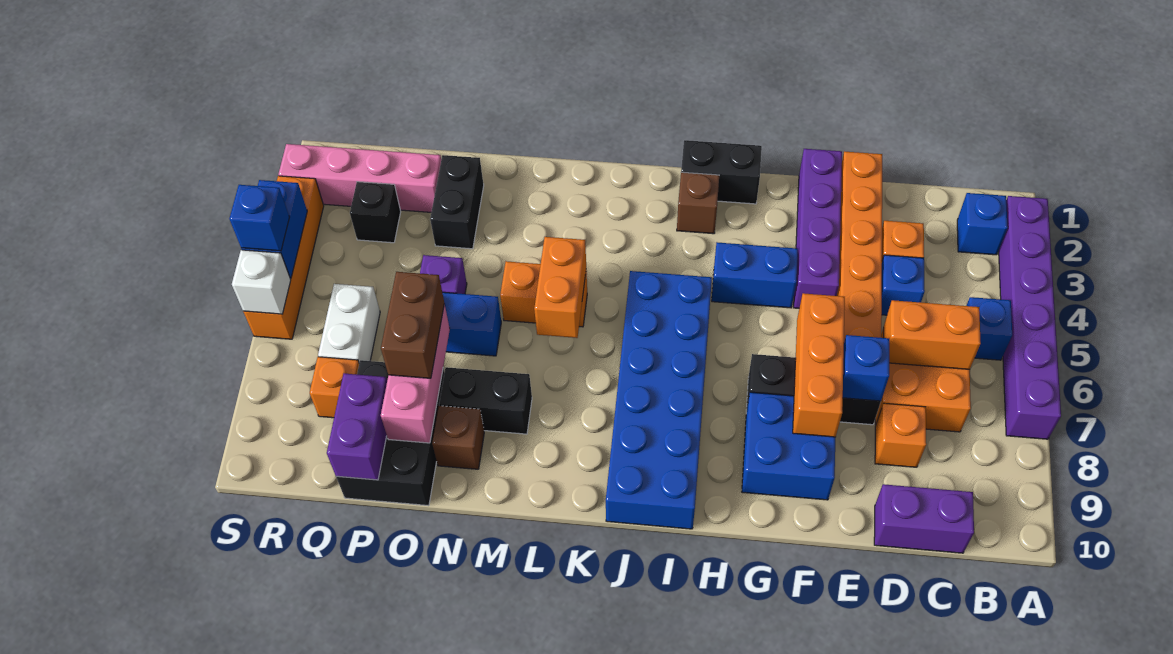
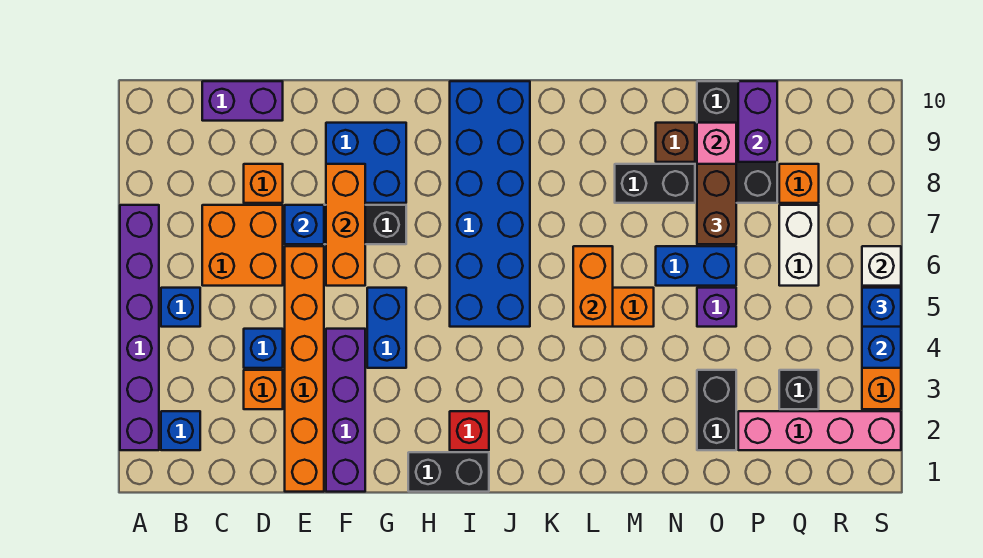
orange 1x2 brick [884,300,981,369] -> none
blue 1x2 brick [712,242,798,308] -> blue 1x2 brick turned to [367,288,406,368]
brown 1x1 brick [677,172,719,234] -> red 1x1 brick [450,411,489,450]

